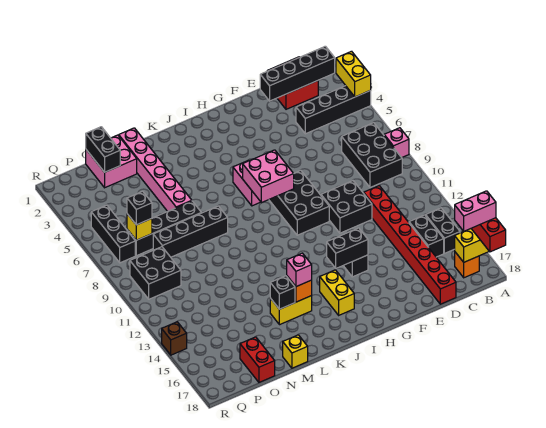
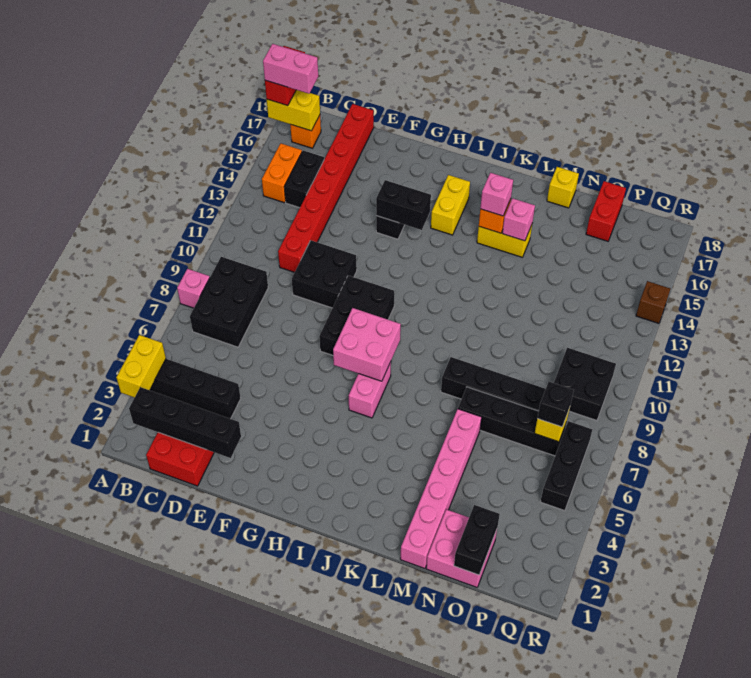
black 1x2 brick [426,208,460,253] -> orange 1x2 brick [262,144,302,203]
black 1x1 brick [270,276,295,309] -> pink 1x1 brick [502,198,535,241]

